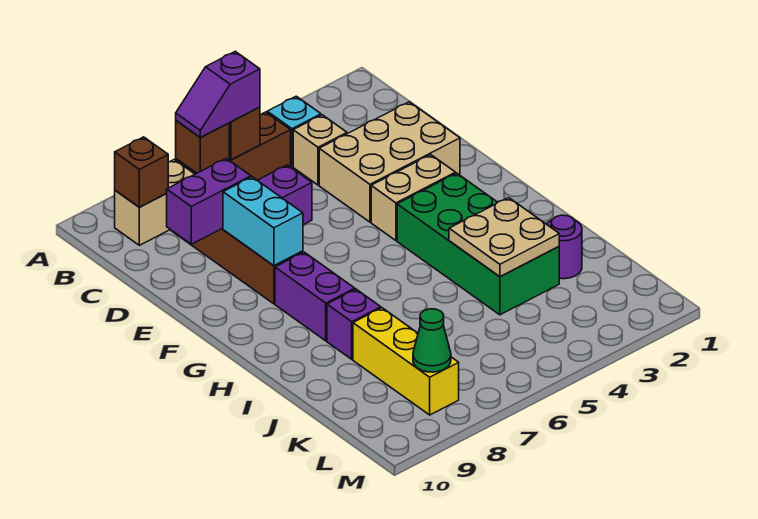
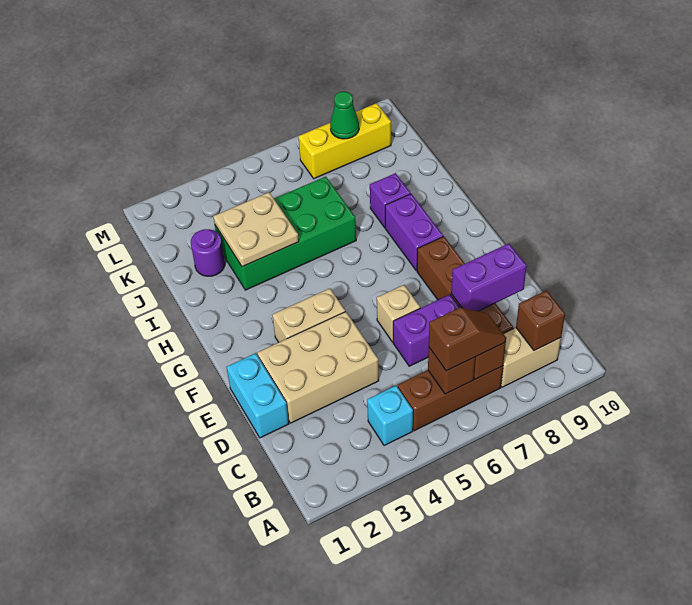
purple 1x2 slope [176,51,260,138] -> brown 1x2 slope [429,308,506,371]
tan 1x1 brick [293,115,347,185] -> tan 1x1 brick moved to [377,285,420,342]
cyan 1x2 brick [223,177,303,266] -> cyan 1x2 brick moved to [227,353,289,438]
green 2x4 brick [397,173,559,315] -> green 2x4 brick turned to [215,177,356,290]
yellow 1x3 brick [353,308,459,415] -> yellow 1x3 brick turned to [298,103,391,179]

